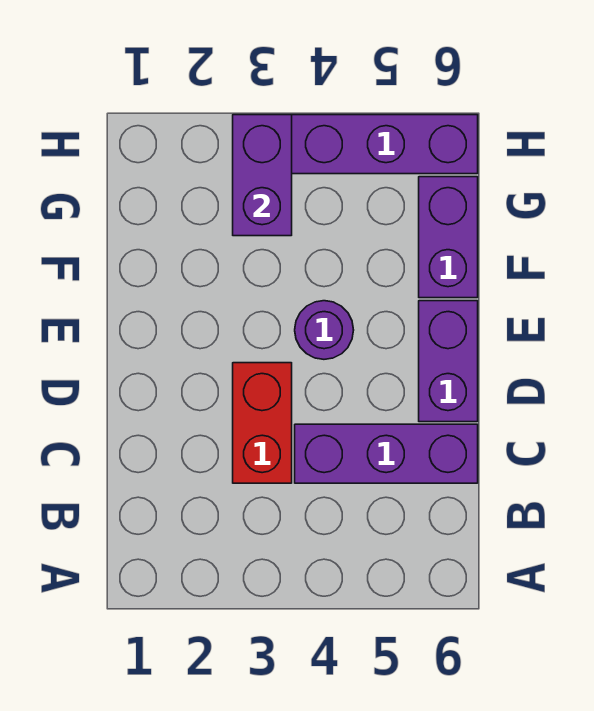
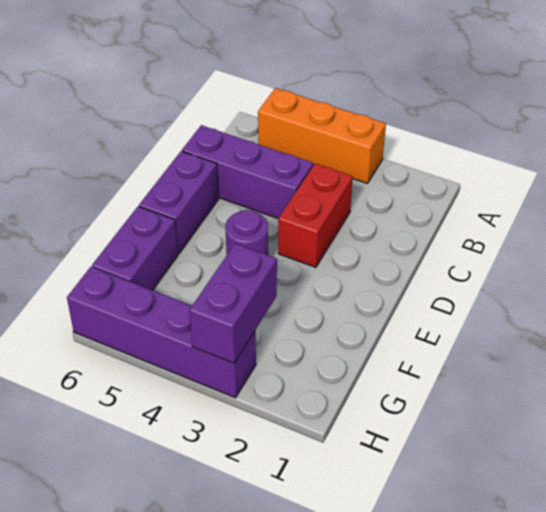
none -> orange 1x3 brick [258,88,386,184]

